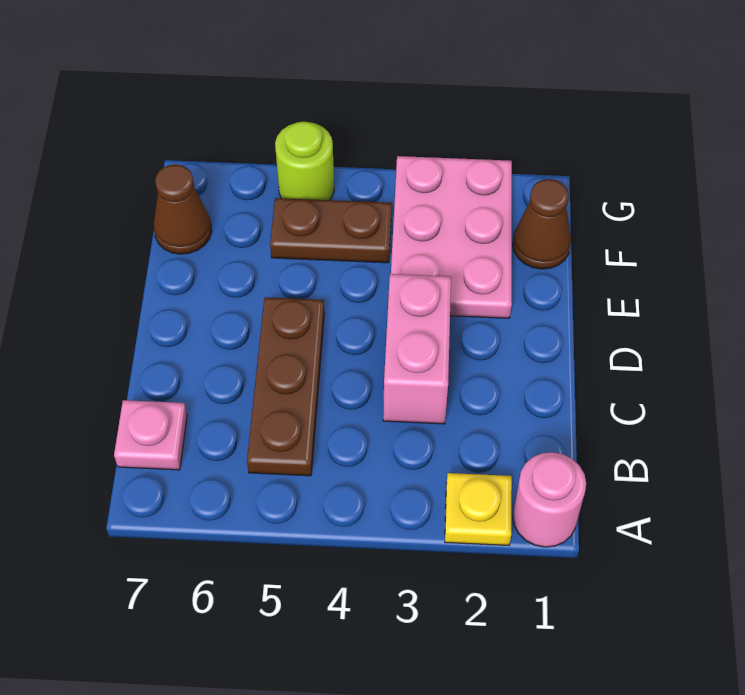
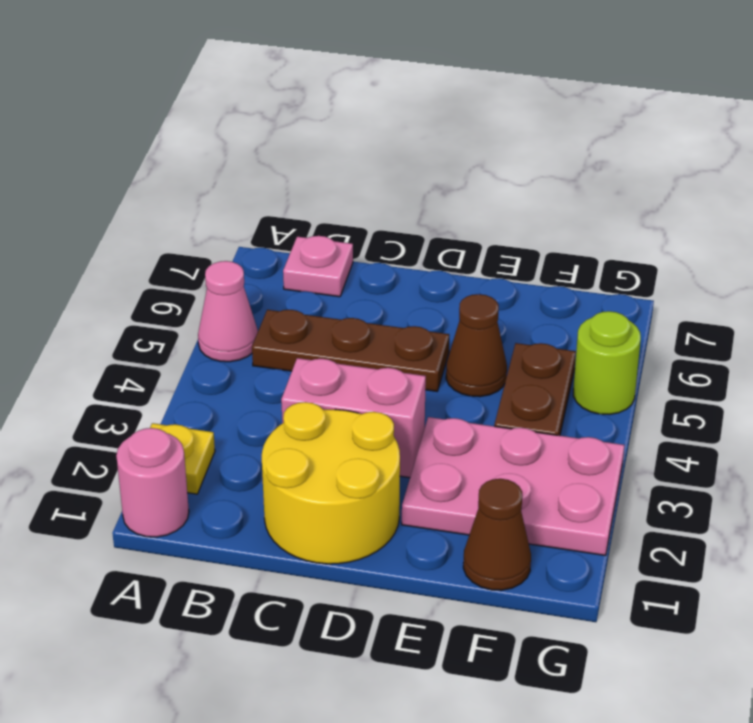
none -> pink 1x1 cone [198,261,258,362]
none -> yellow 2x2 round brick [262,402,400,564]
brown 1x1 cone [154,164,212,254] -> brown 1x1 cone moved to [446,294,507,397]

